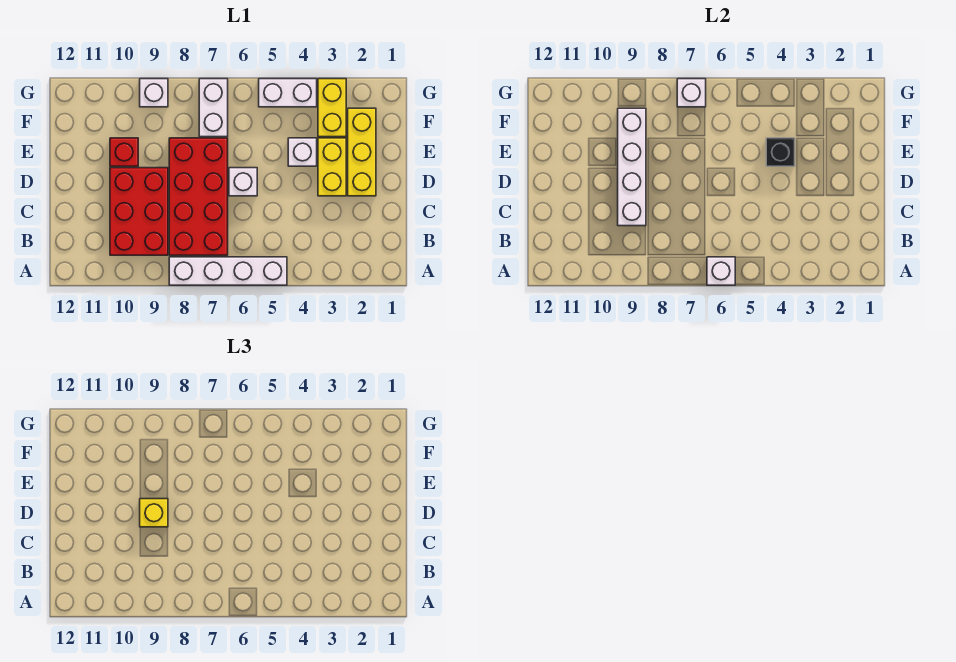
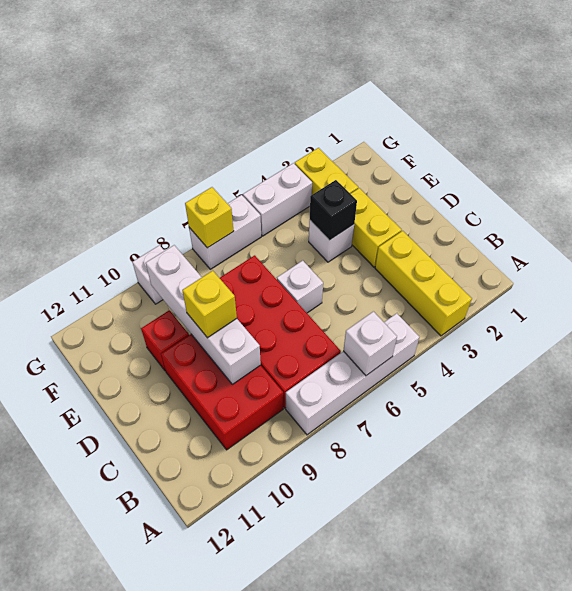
yellow 1x3 brick [348,108,376,196] -> yellow 1x3 brick moved to [375,231,472,336]
white 1x2 brick [199,79,228,137] -> white 1x2 brick turned to [189,195,261,269]
white 1x1 brick [677,79,706,107] -> yellow 1x1 brick [185,187,234,248]

